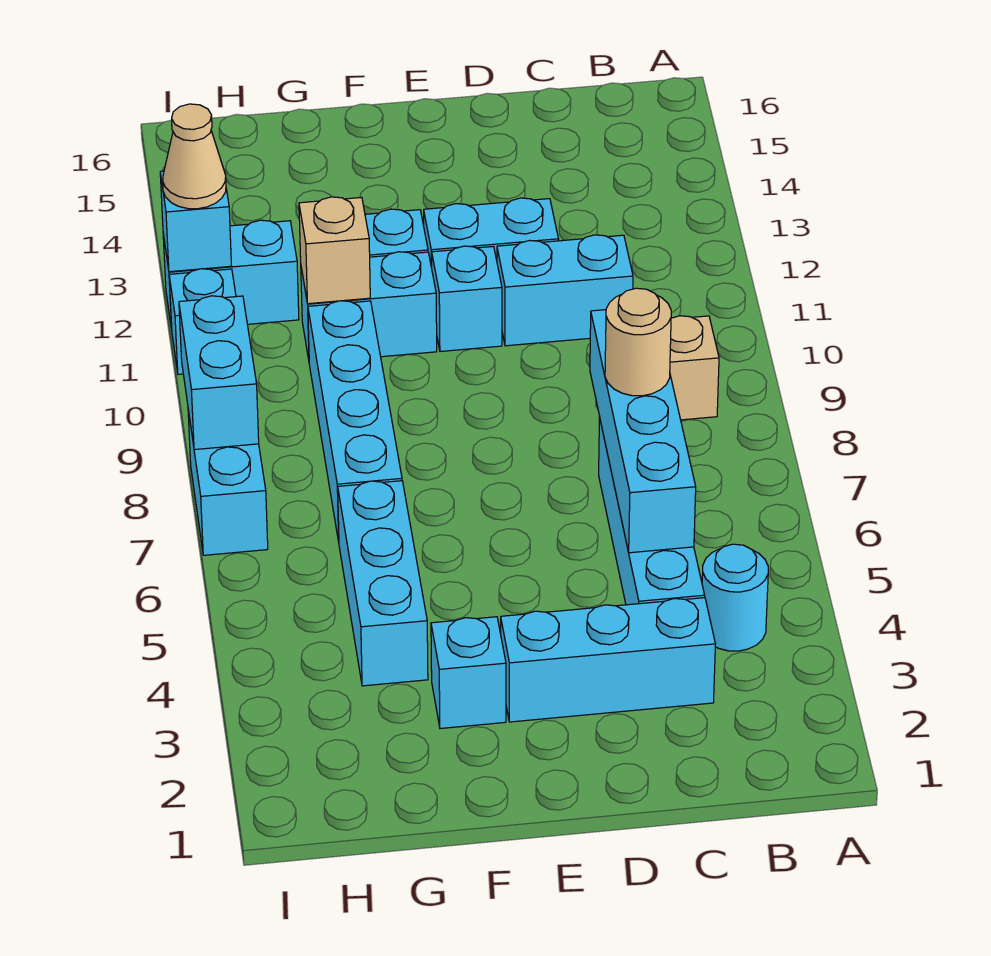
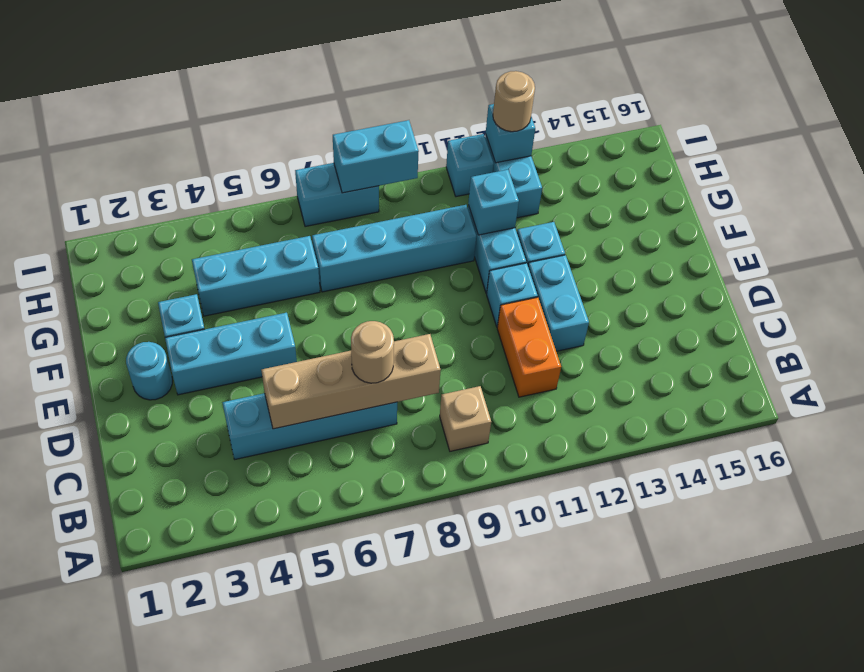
cyan 1x1 round brick [702,544,768,651] -> cyan 1x1 round brick moved to [126,342,172,400]
cyan 1x3 brick [501,598,715,722] -> cyan 1x3 brick turned to [165,313,297,395]
cyan 1x4 brick [590,310,696,553] -> tan 1x4 brick [261,334,441,429]
cyan 1x2 brick [497,235,633,346] -> orange 1x2 brick [497,297,561,397]
tan 1x1 brick [299,197,370,304] -> cyan 1x1 brick [468,170,519,235]
tan 1x1 cone [163,104,226,209] -> tan 1x1 round brick [493,71,535,132]

